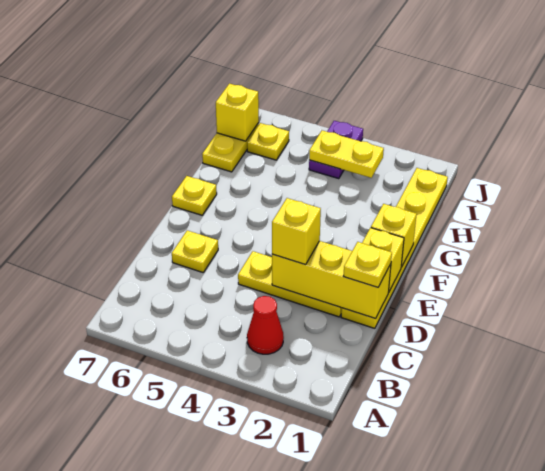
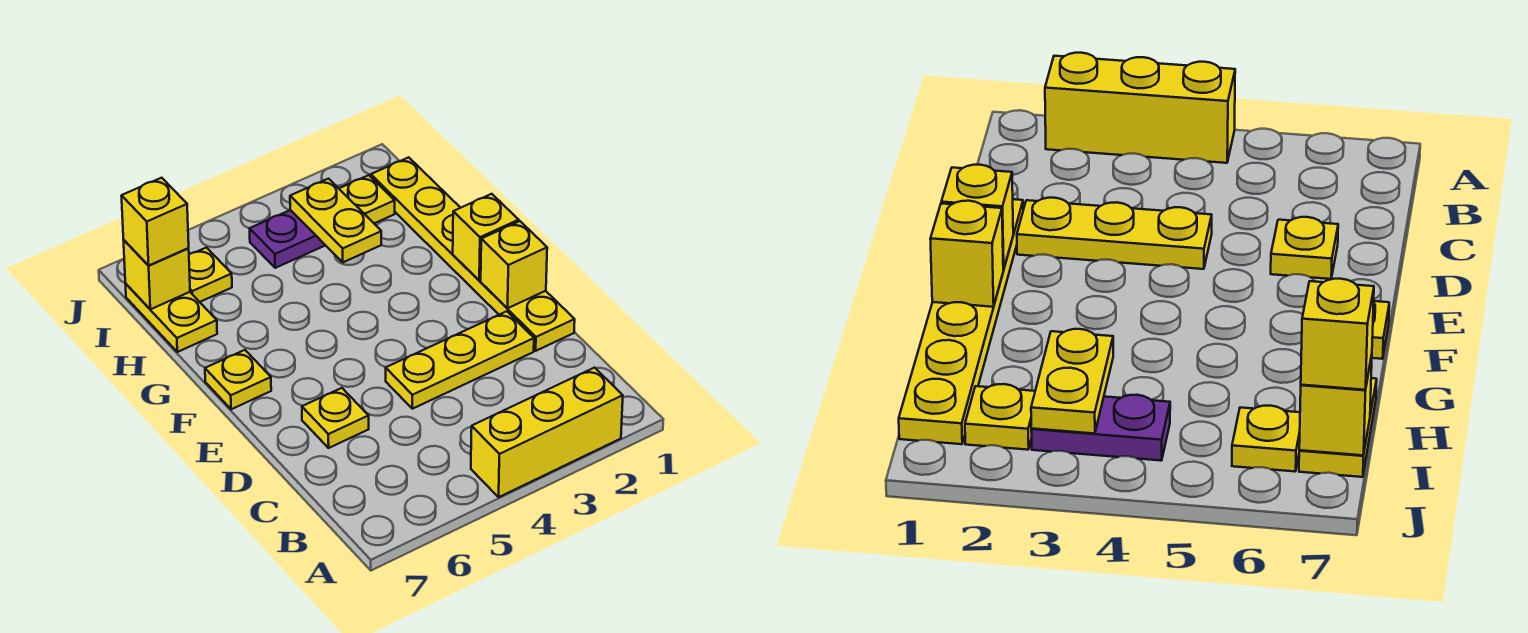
red 1x1 cone [247,296,284,354] -> none
yellow 1x3 brick [272,241,391,319] -> yellow 1x3 brick moved to [471,368,623,497]
yellow 1x1 plate [343,242,392,287] -> yellow 1x1 plate moved to [339,175,395,223]
yellow 1x1 brick [272,198,321,264] -> yellow 1x1 brick moved to [122,178,189,266]
yellow 1x2 plate [309,130,384,178] -> yellow 1x2 plate turned to [290,179,381,262]
purple 1x2 plate [309,121,363,179] -> purple 1x2 plate turned to [250,210,325,268]

